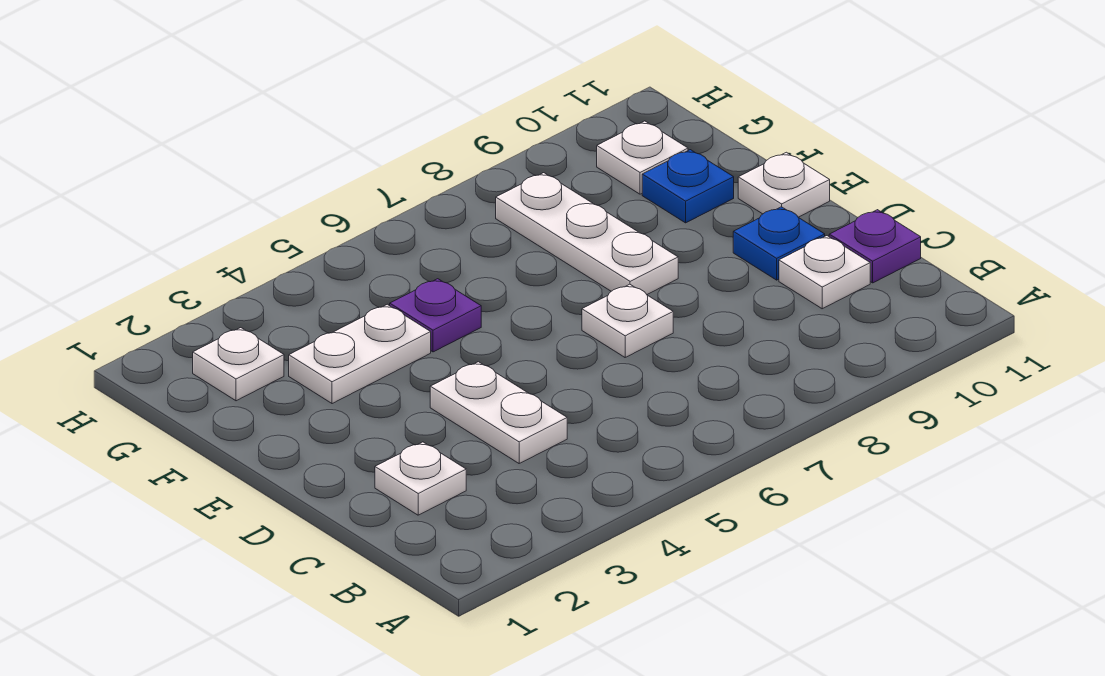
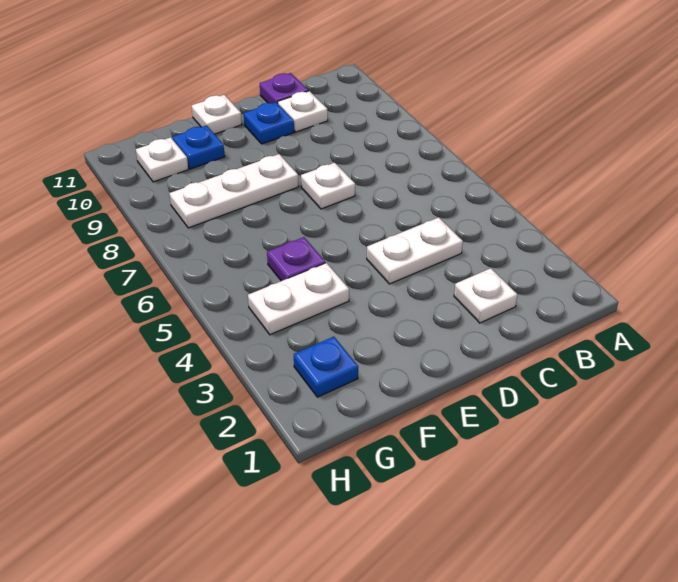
white 1x2 plate [289,304,431,404] -> white 1x2 plate turned to [248,263,349,335]
white 1x1 plate [193,328,284,401] -> blue 1x1 plate [294,337,358,397]

